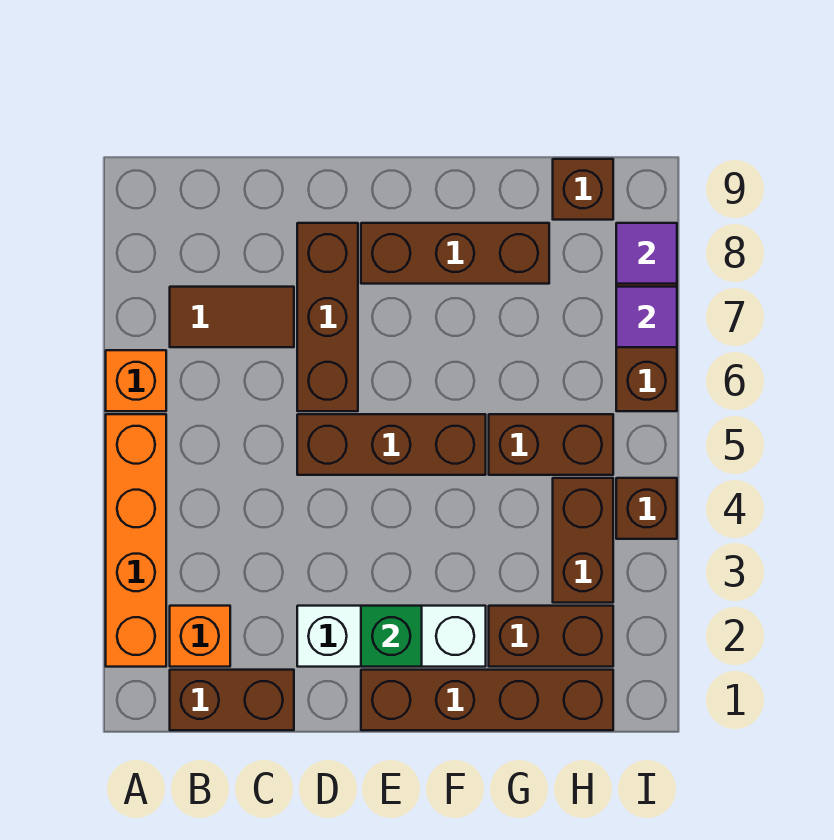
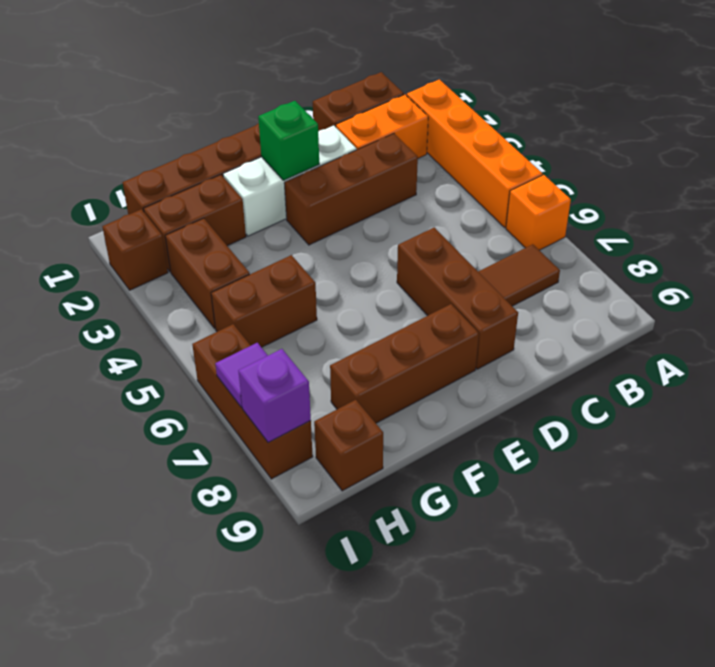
orange 1x1 brick [170,606,230,667] -> orange 1x2 brick [336,95,428,158]
brown 1x3 brick [297,414,486,475] -> brown 1x3 brick moved to [284,134,418,245]
brown 1x1 brick [616,478,677,539] -> brown 1x1 brick moved to [102,209,168,290]
purple 1x1 tile [616,223,677,284] -> purple 1x1 brick [239,349,311,442]

